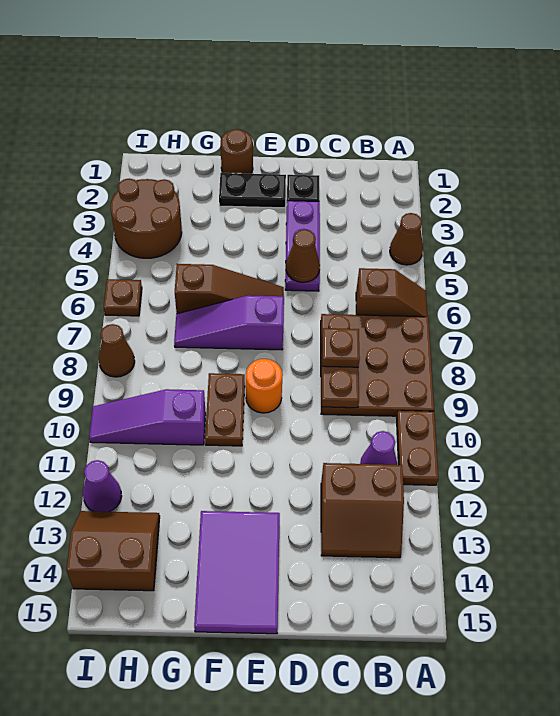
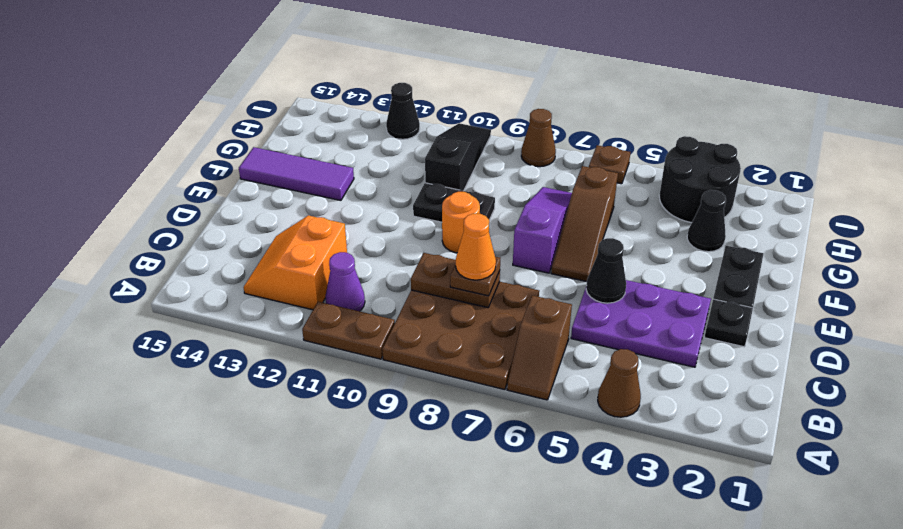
brown 2x2 slope [321,463,404,558] -> orange 2x2 slope [244,215,347,310]
none -> orange 1x1 cone [456,214,496,280]
purple 1x3 plate [285,201,320,291] -> purple 2x3 plate [571,280,711,367]
brown 1x1 cone [286,229,320,282] -> black 1x1 cone [586,238,626,303]
purple 2x3 tile [194,511,280,634] -> purple 1x3 tile [239,147,354,200]
brown 1x1 round brick [221,129,253,174] -> none
brown 1x2 plate [205,373,245,446] -> black 1x2 plate [413,183,495,222]
none -> black 1x1 cone [687,190,726,252]
purple 1x3 slope [89,389,206,445] -> black 1x3 slope [425,123,491,191]
brown 2x2 round brick [111,179,182,258] -> black 2x2 round brick [659,136,741,223]
brown 2x2 slope [66,511,160,591] -> none
purple 1x1 cone [83,460,122,512] -> black 1x1 cone [386,83,420,139]

